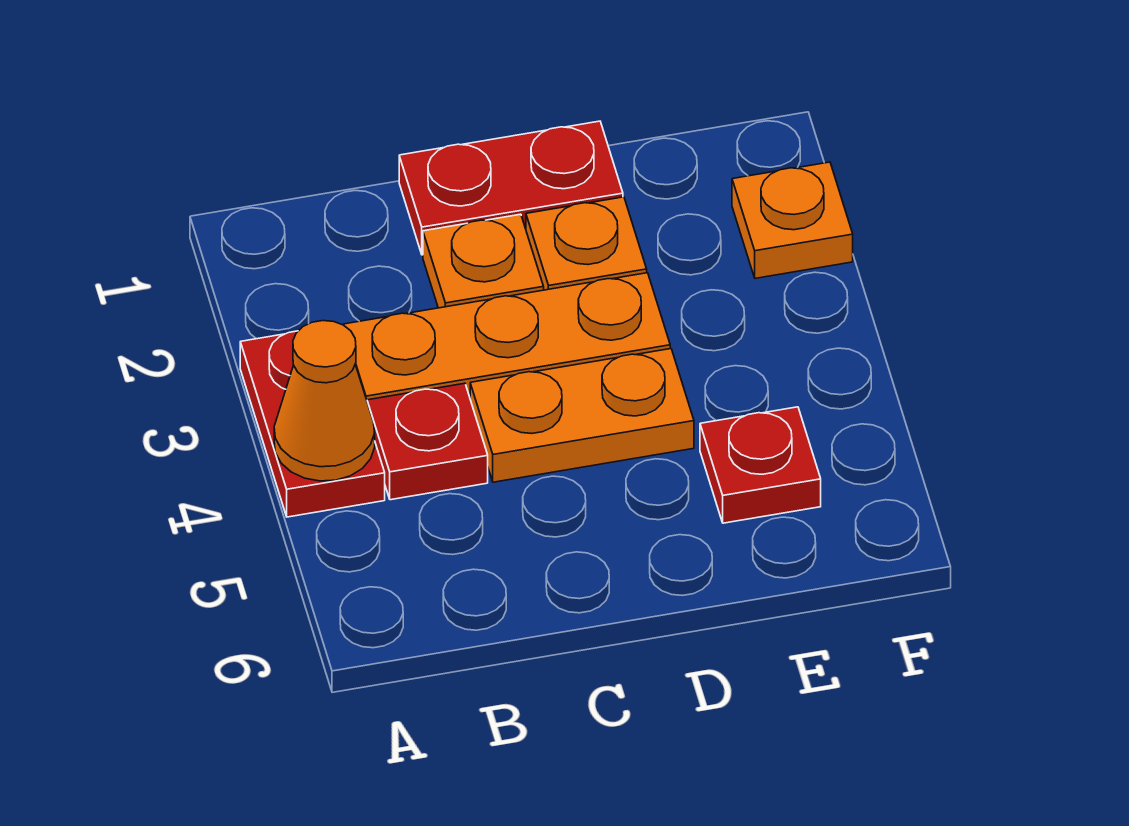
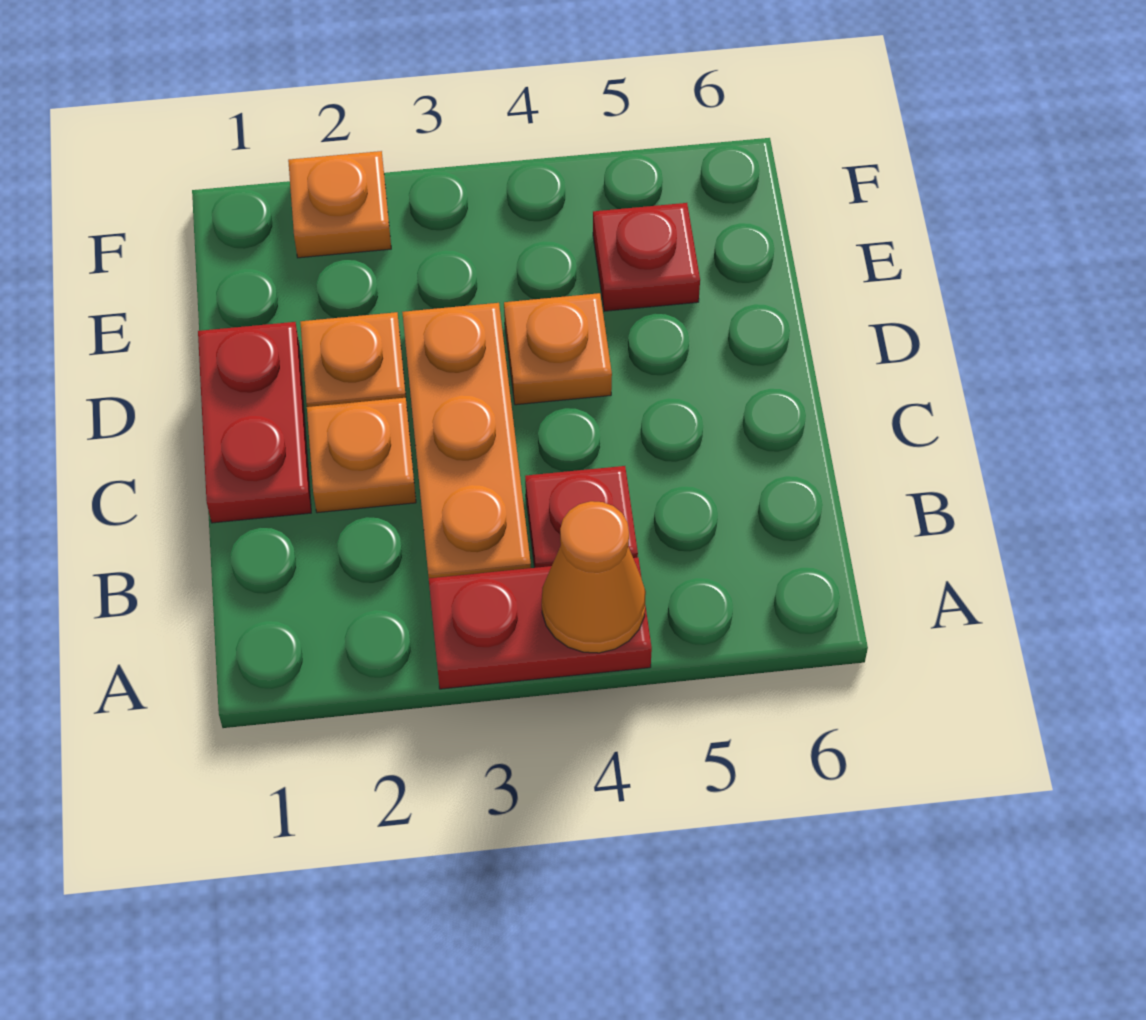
orange 1x2 plate [470,349,694,482] -> orange 1x1 plate [504,293,612,405]

